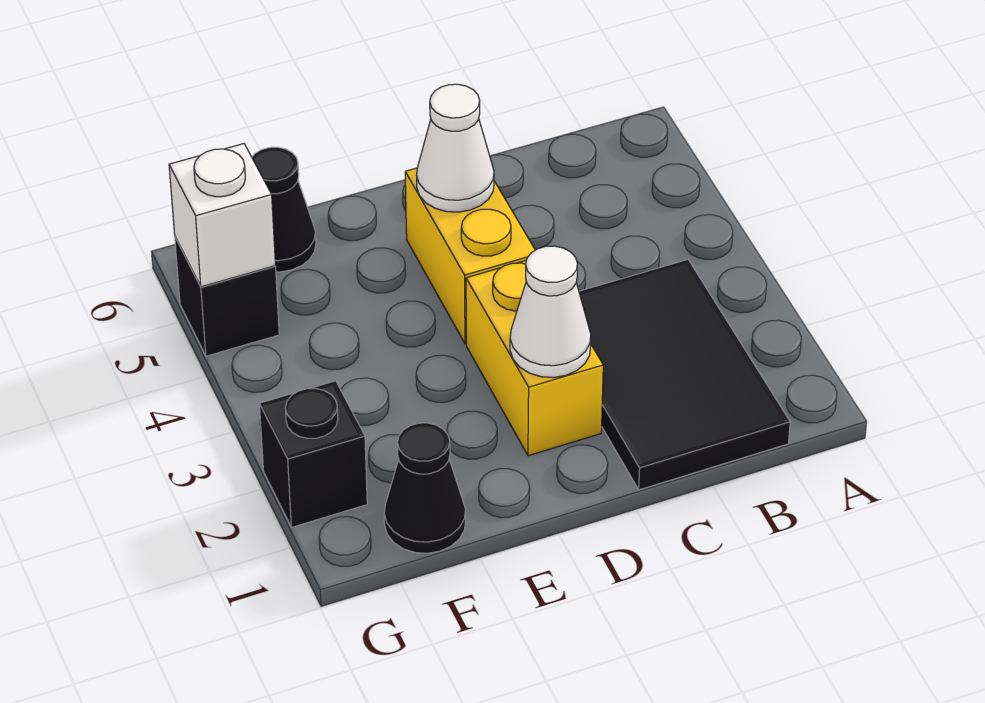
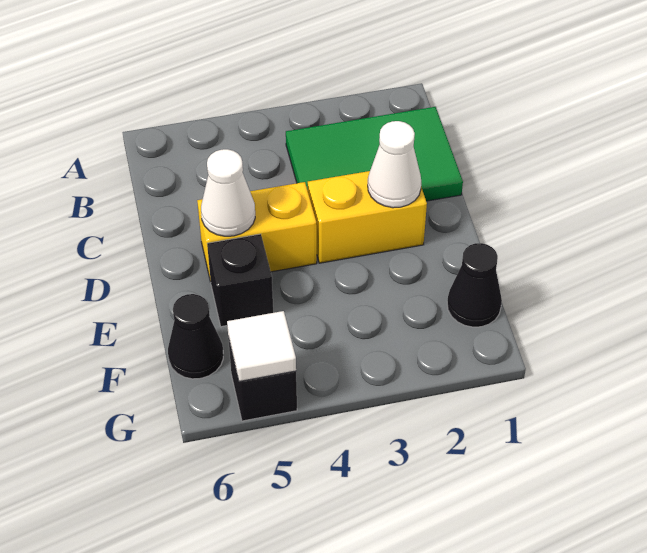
black 2x3 tile [579,260,790,490] -> green 2x3 tile [286,107,463,201]
black 1x1 brick [259,381,367,527] -> black 1x1 brick moved to [207,234,273,327]
white 1x1 brick [169,144,276,287] -> white 1x1 tile [227,311,296,381]

